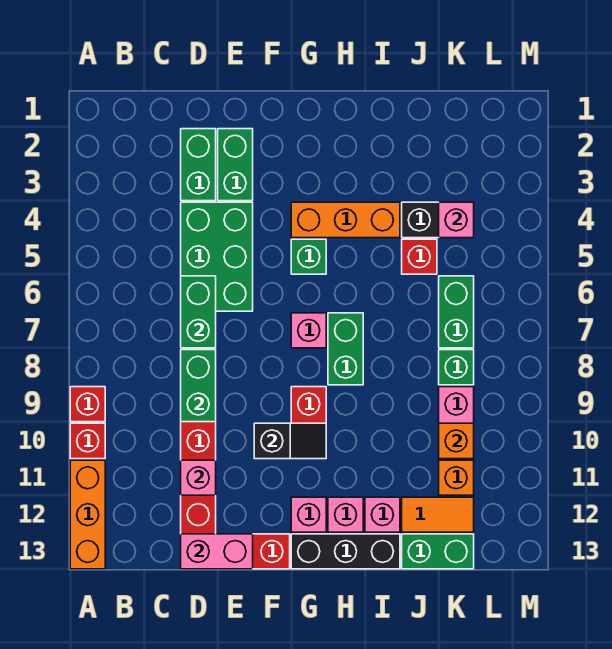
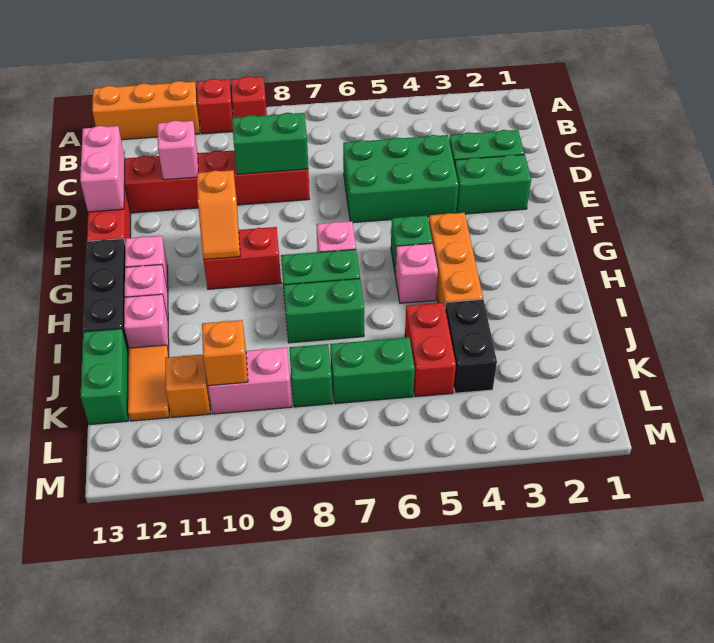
green 1x2 brick [181,276,216,348] -> green 1x2 brick moved to [284,279,364,343]
black 1x2 slope [254,423,326,459] -> orange 1x2 slope [197,170,240,259]
red 1x1 brick [402,239,437,274] -> red 1x2 brick [405,303,456,397]
pink 1x1 brick [439,202,474,238] -> pink 1x1 brick moved to [395,243,438,303]

